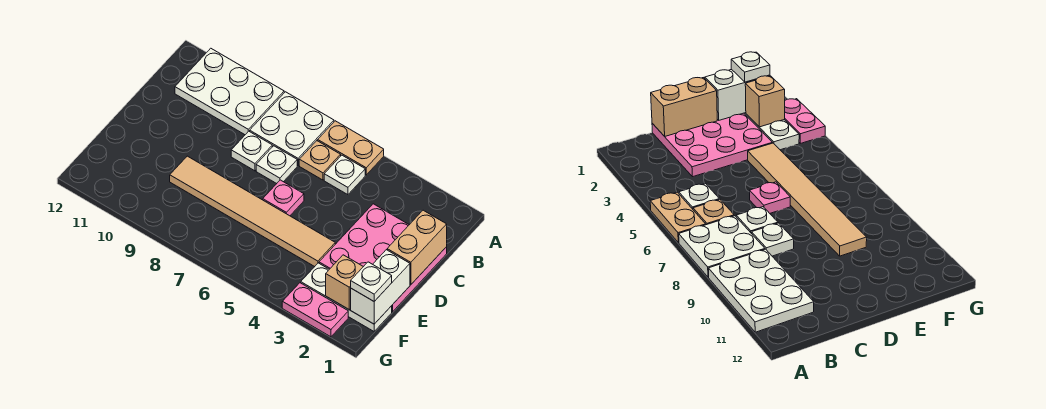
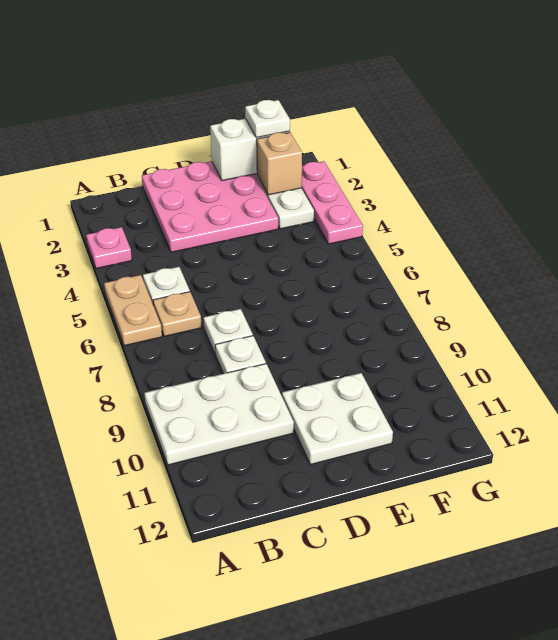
white 2x2 plate [250,92,334,165] -> white 2x2 plate moved to [282,373,393,464]
white 2x3 plate [175,48,284,135] -> white 2x3 plate turned to [144,364,294,465]
tan 1x2 brick [387,210,447,285] -> none
pink 1x1 plate [263,180,304,216] -> pink 1x1 plate moved to [86,227,132,268]
tan 1x6 tile [170,156,335,267] -> none
pink 1x2 plate [282,283,348,337] -> pink 1x3 plate [302,161,363,244]

